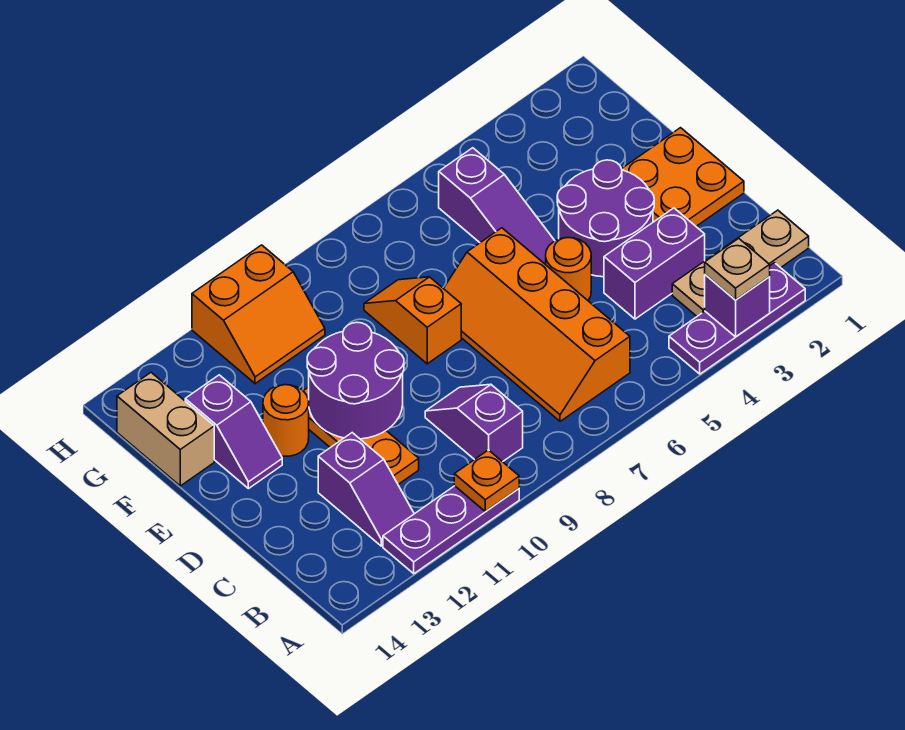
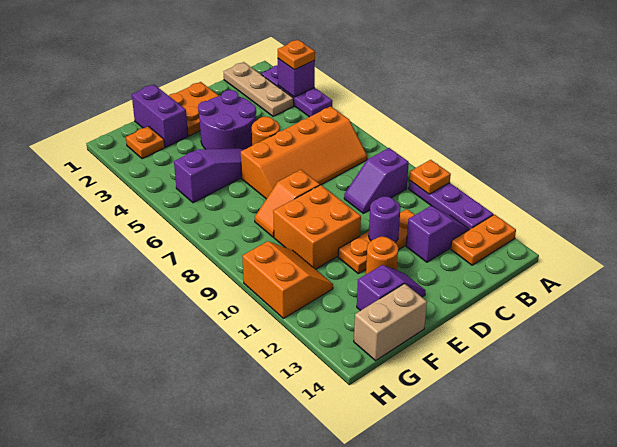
tan 1x1 plate [705,238,770,300] -> orange 1x1 plate [278,40,315,70]
none -> orange 1x2 plate [451,215,516,265]
purple 1x2 brick [604,208,705,319] -> purple 1x2 brick moved to [132,84,188,147]
purple 2x2 round brick [307,322,404,439] -> purple 1x1 round brick [369,196,401,242]
none -> orange 2x2 brick [273,185,361,269]
none -> orange 1x1 plate [126,126,165,159]

